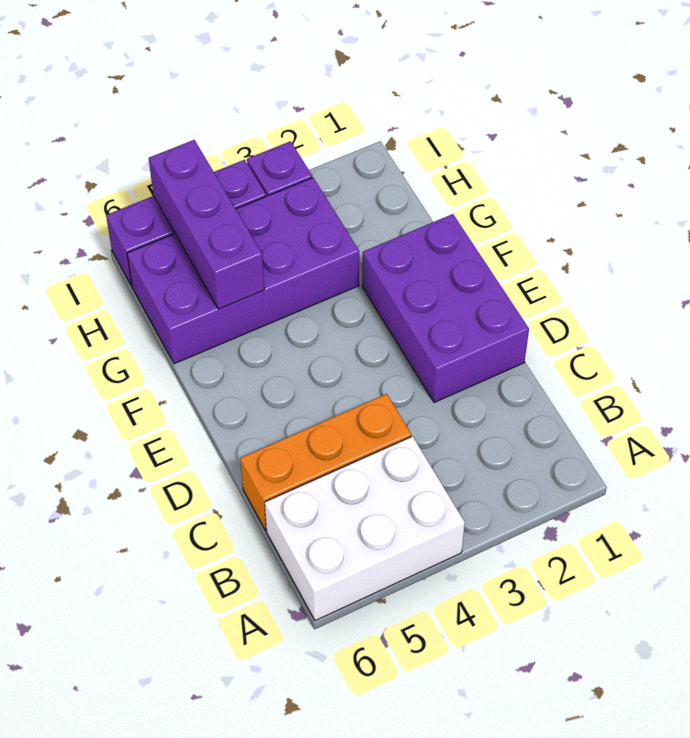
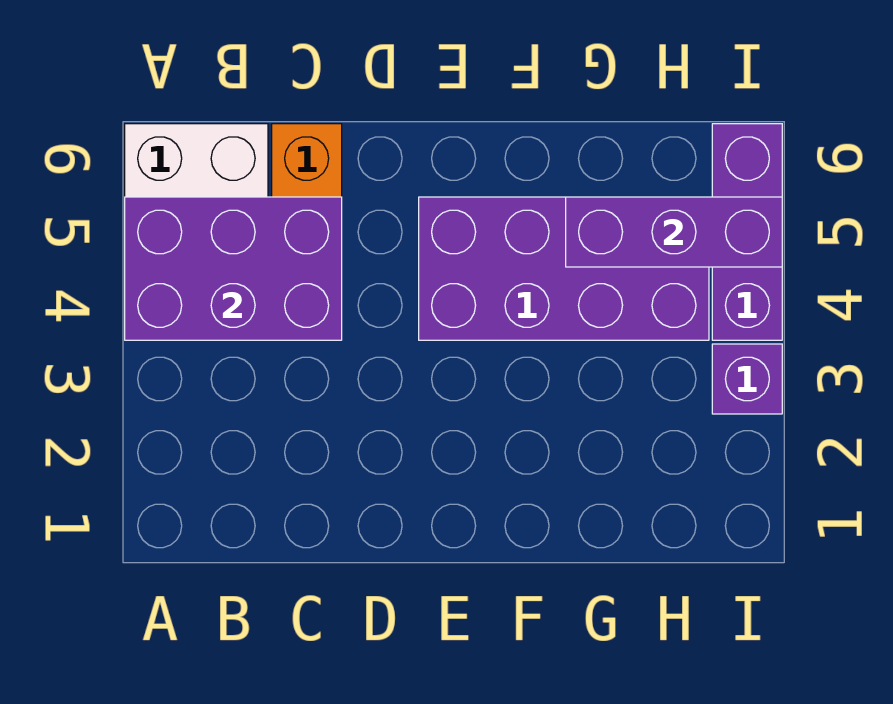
purple 2x3 brick [362,214,529,403] -> purple 2x3 brick moved to [125,197,342,340]
purple 2x4 brick [127,178,359,364] -> purple 2x4 brick turned to [419,197,709,340]

